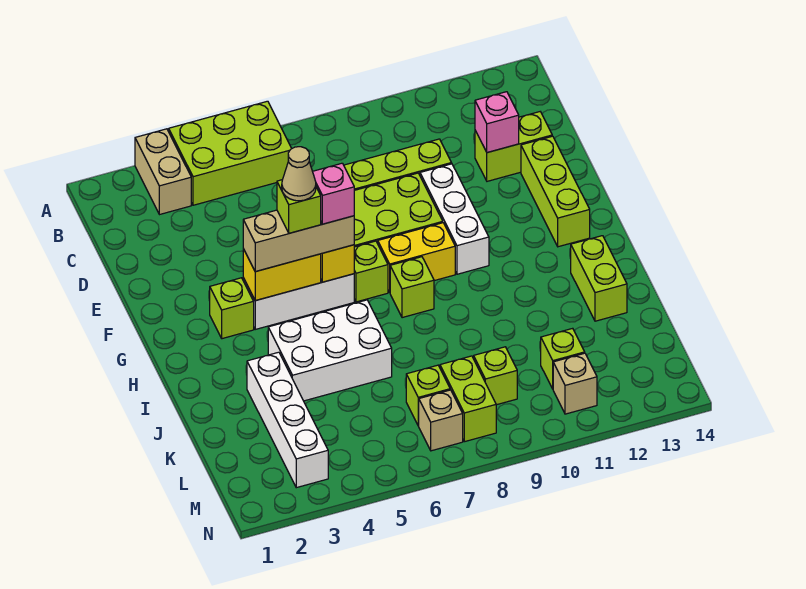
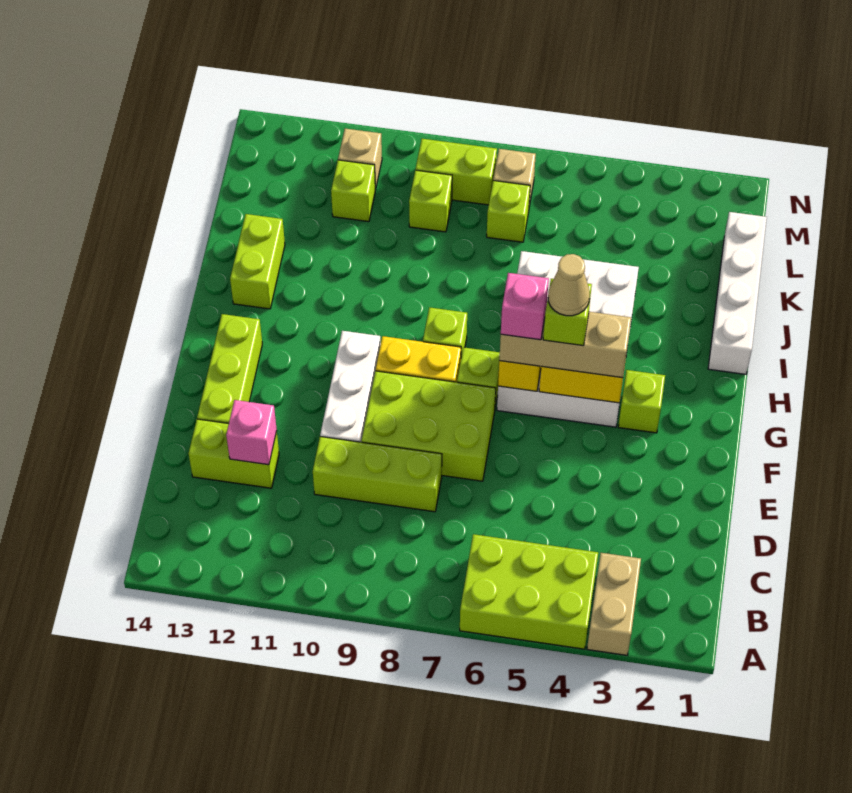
white 1x4 brick [247,352,328,488] -> white 1x4 brick moved to [708,212,767,374]
lime 1x2 brick [440,356,496,442] -> lime 1x2 brick turned to [416,139,497,205]

